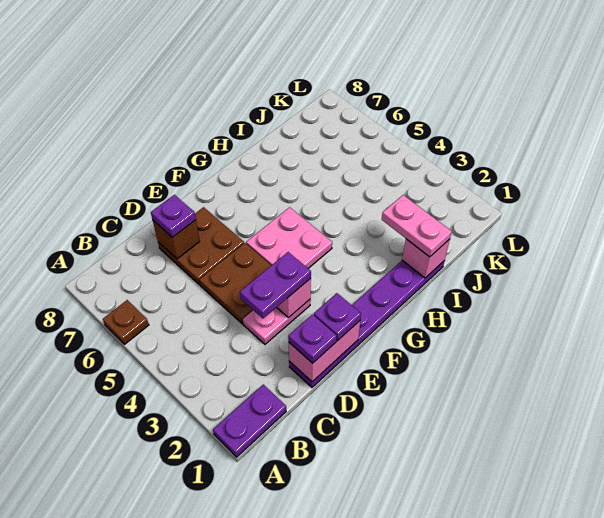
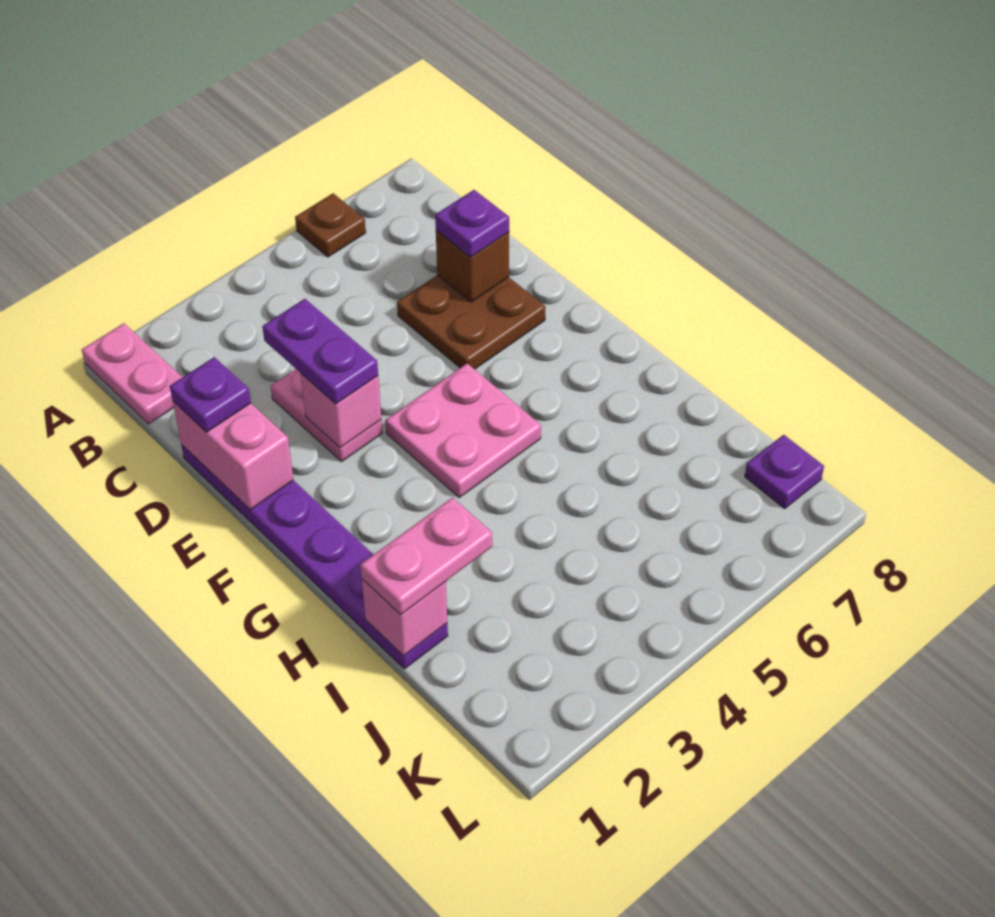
purple 1x2 plate [213,384,286,457] -> pink 1x2 plate [82,323,182,424]
brown 2x2 plate [199,243,271,324] -> none
purple 1x1 plate [314,293,361,341] -> purple 1x1 plate moved to [745,435,824,509]

